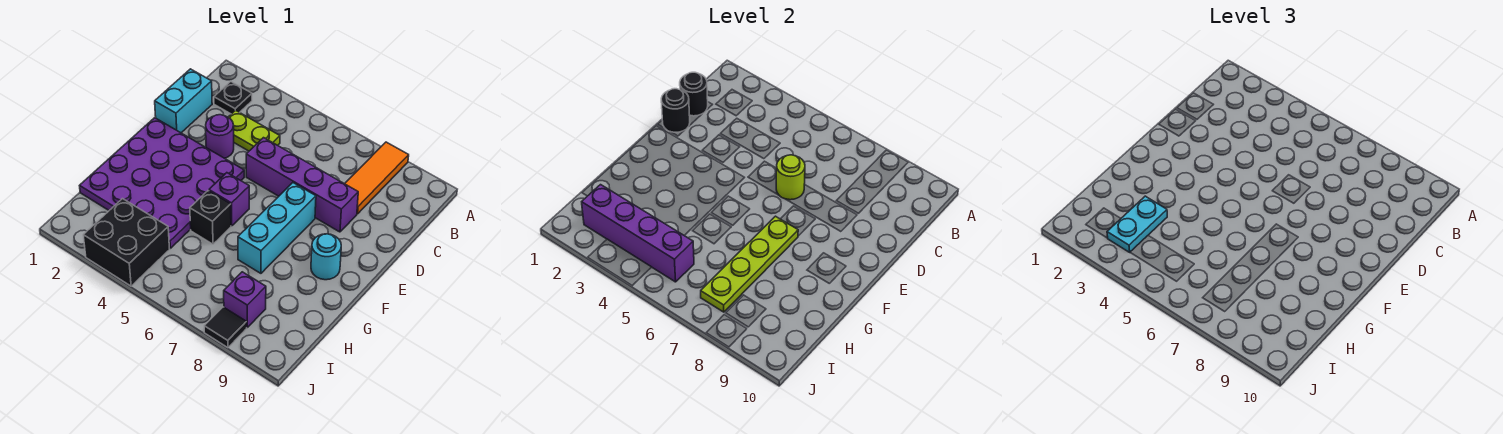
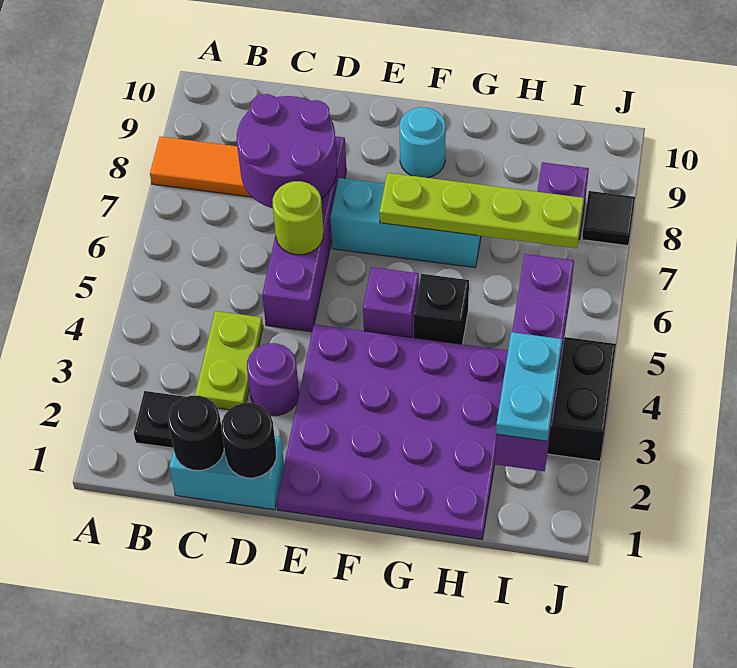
none -> purple 2x2 round brick [237,94,337,208]
cyan 1x2 plate [1107,196,1167,252] -> cyan 1x2 plate turned to [496,332,562,441]

